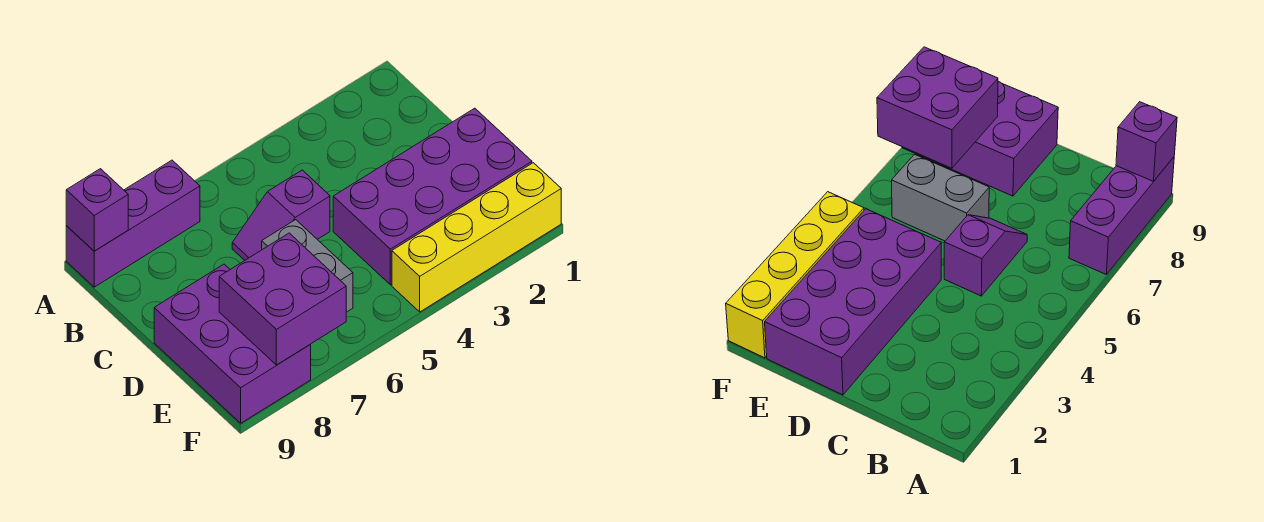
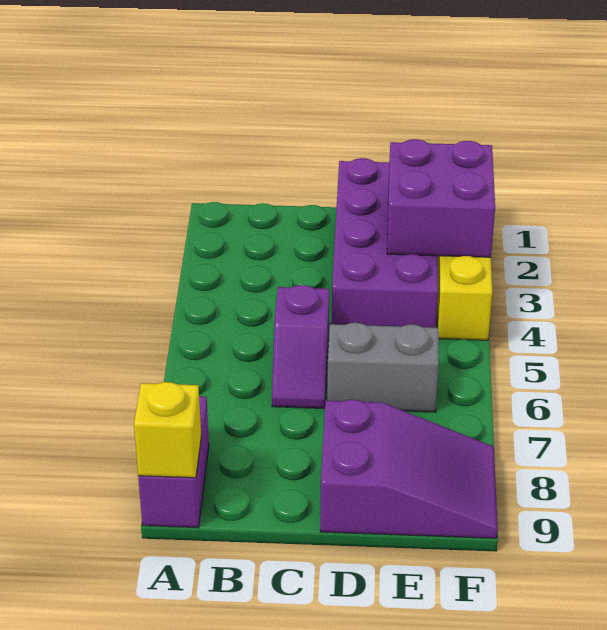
purple 1x3 brick [66,160,200,287] -> purple 1x2 brick [138,396,209,528]
purple 1x1 brick [66,169,128,251] -> yellow 1x1 brick [134,382,201,478]
purple 2x3 brick [154,264,311,423] -> purple 2x3 slope [320,400,498,538]
purple 2x2 brick [219,233,346,365] -> purple 2x2 brick moved to [387,139,495,257]

